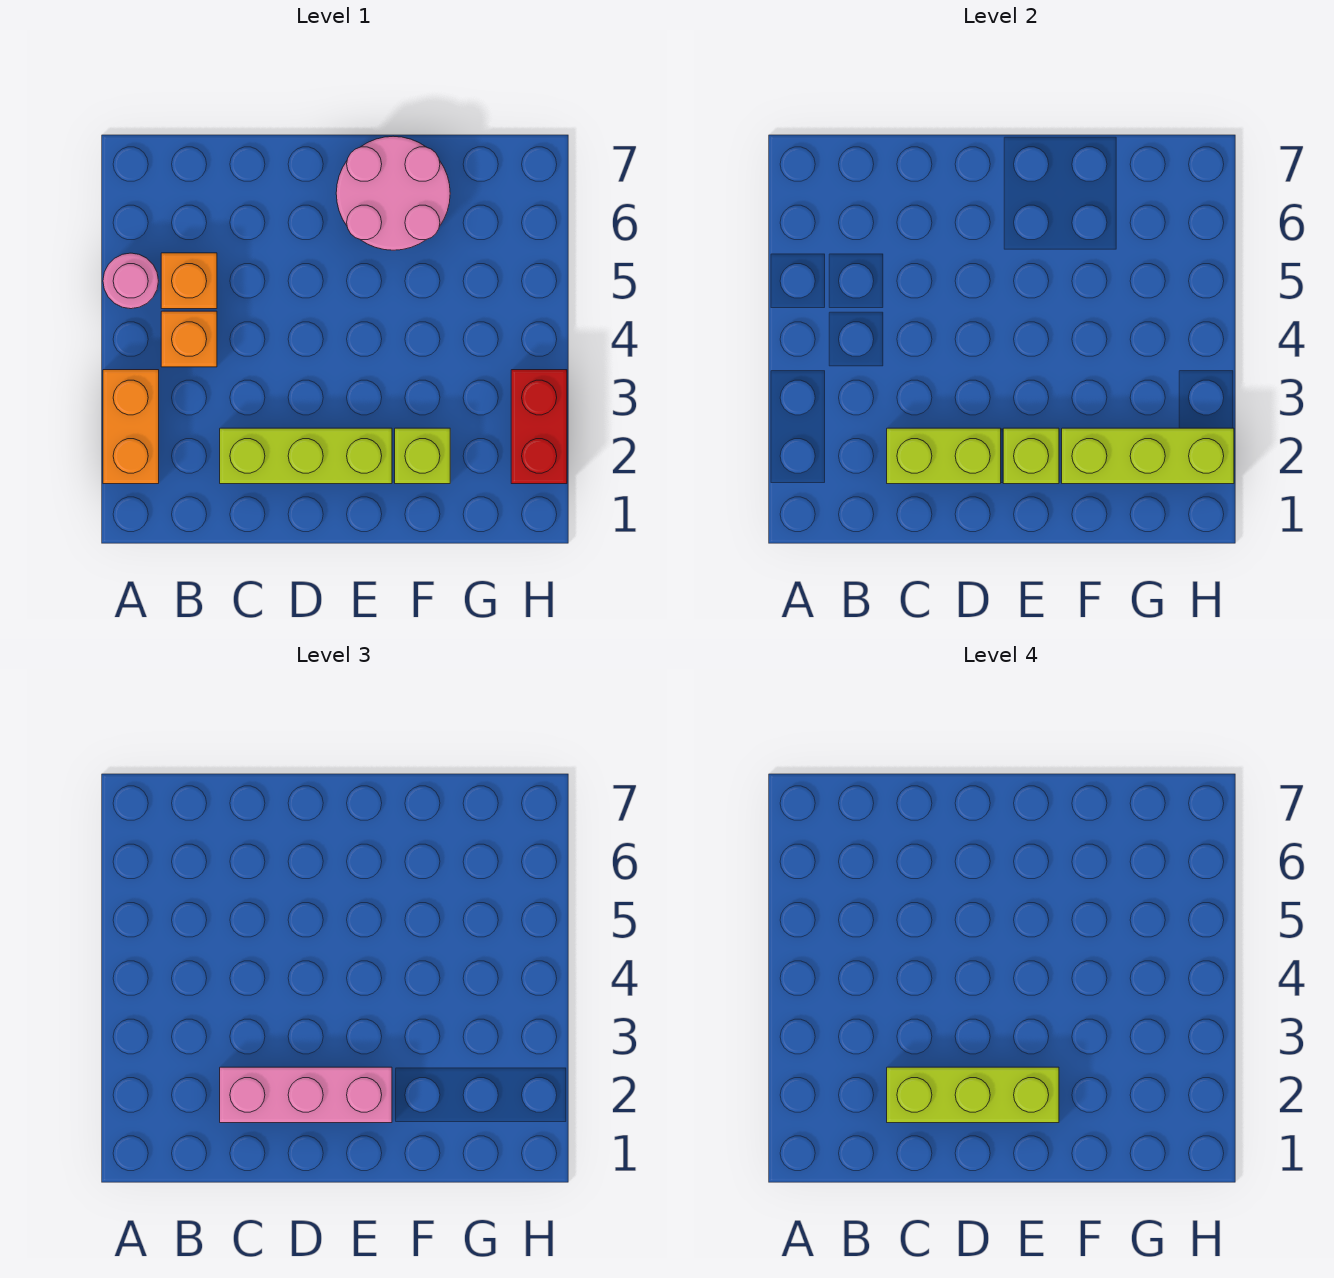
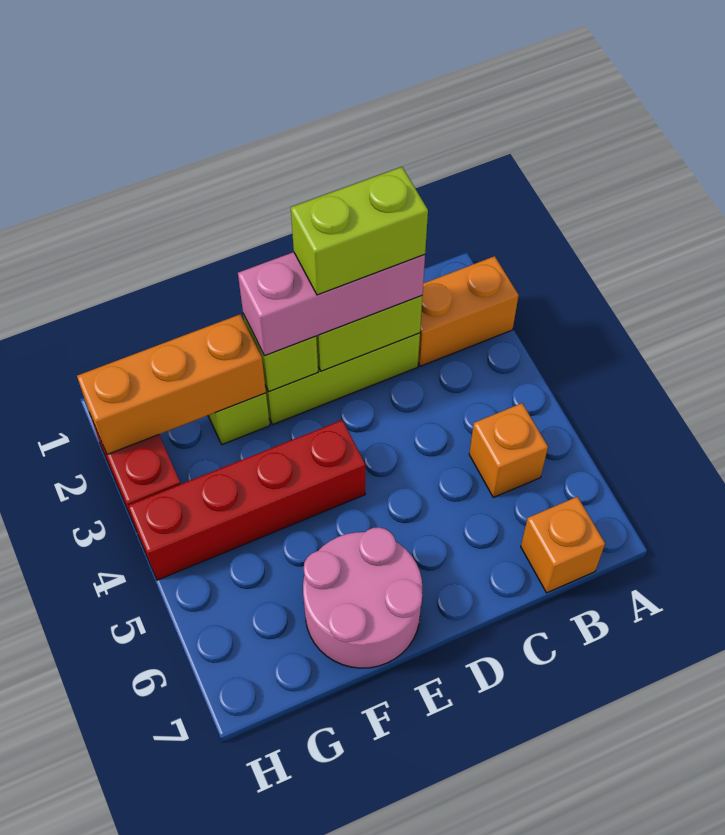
orange 1x2 brick [103,370,159,484] -> orange 1x2 brick turned to [418,256,519,366]
pink 1x1 round brick [103,253,158,309] -> none
orange 1x1 brick [161,311,217,367] -> orange 1x1 brick moved to [521,497,605,593]
lime 1x3 brick [887,1067,1059,1123] -> lime 1x2 brick [291,167,428,295]
none -> red 1x4 brick [128,420,365,580]
lime 1x3 brick [1062,428,1234,484] -> orange 1x3 brick [77,314,266,455]

